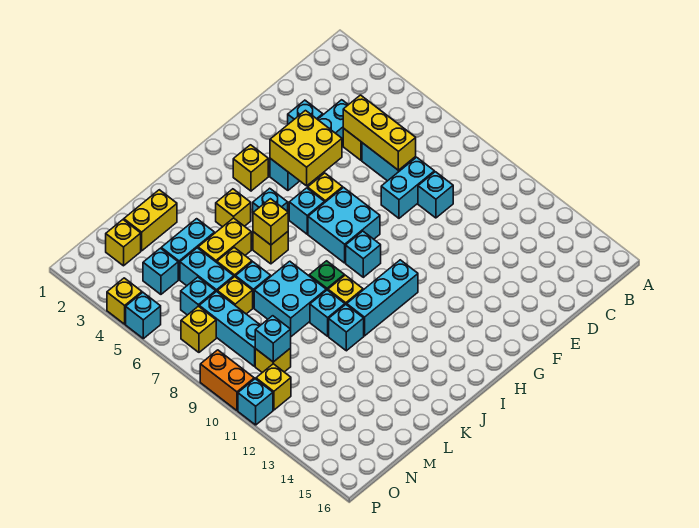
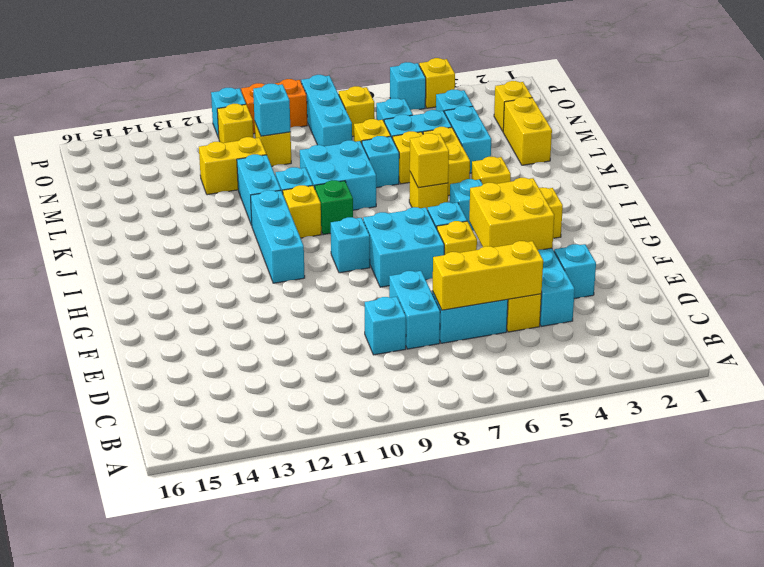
cyan 1x1 brick [329,305,364,351] -> cyan 1x2 brick [237,154,281,225]
none -> yellow 1x2 brick [199,137,266,195]
cyan 1x3 brick [199,291,260,366] -> cyan 1x3 brick turned to [301,75,352,146]

